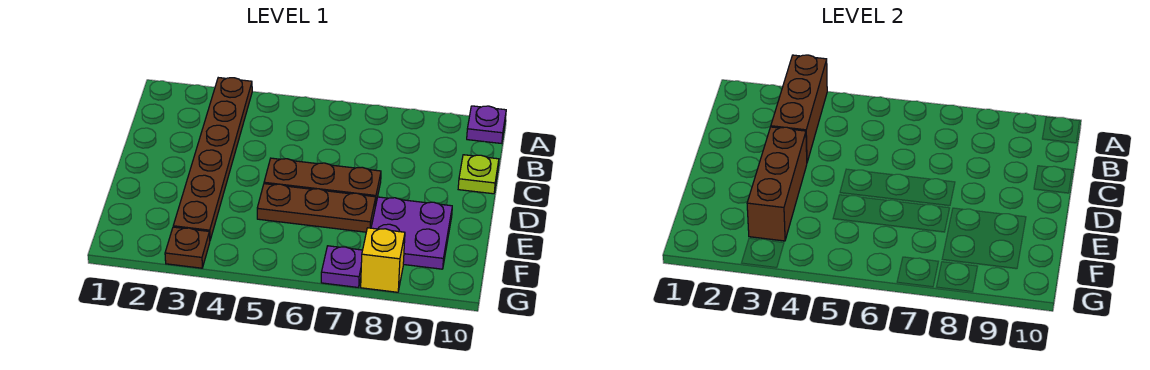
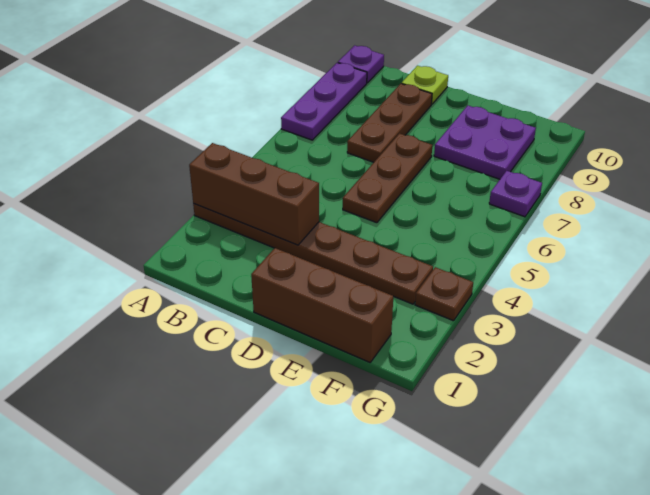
none -> purple 1x3 plate [281,63,367,140]
brown 1x3 brick [747,127,807,241] -> brown 1x3 brick moved to [251,248,393,362]
brown 1x3 plate [257,184,376,232] -> brown 1x3 plate moved to [347,83,432,162]
yellow 1x1 brick [361,228,405,292] -> none

